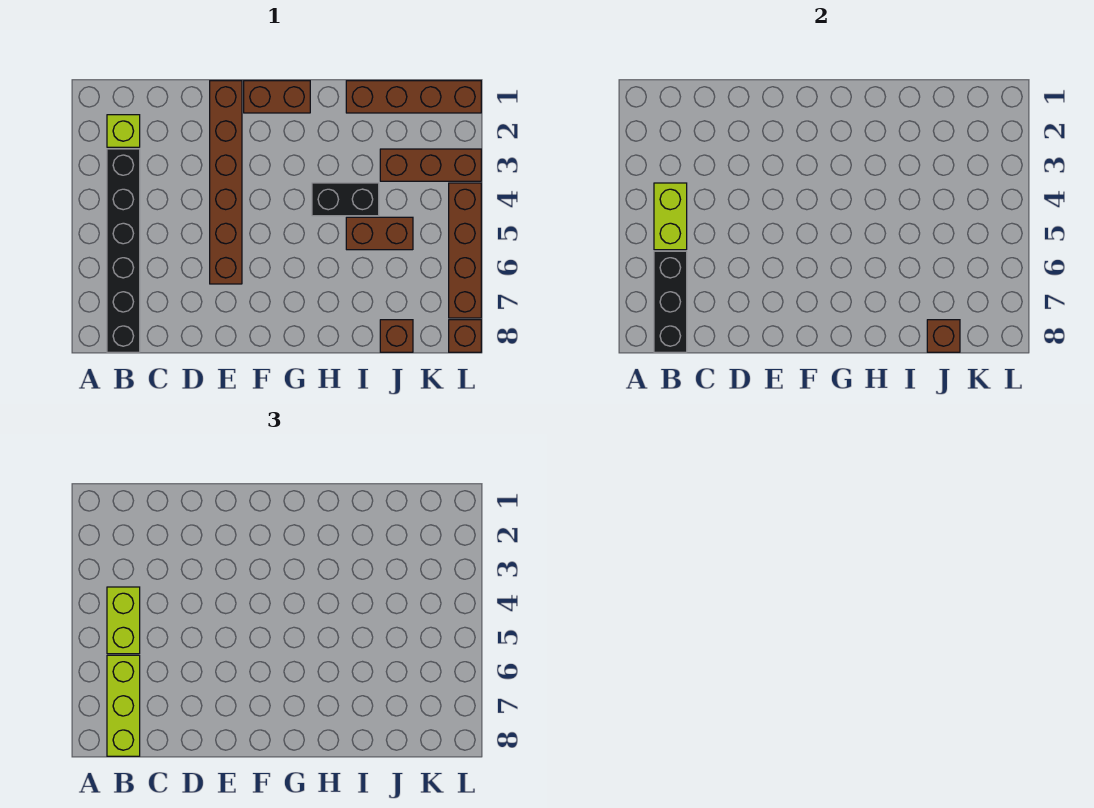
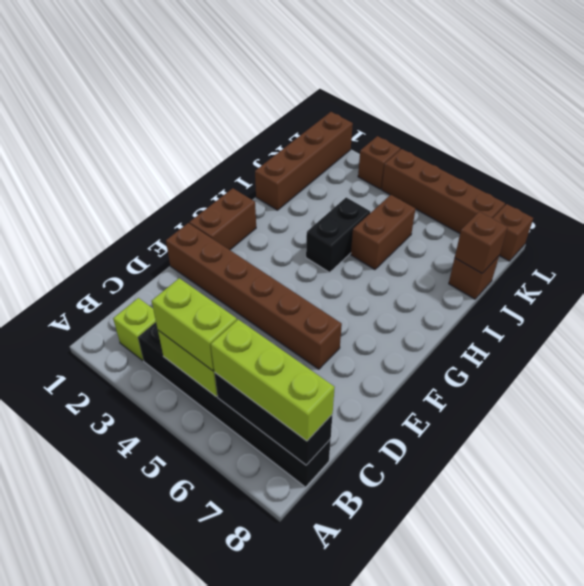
brown 1x3 brick [380,149,481,181] -> brown 1x1 brick [358,136,400,189]

